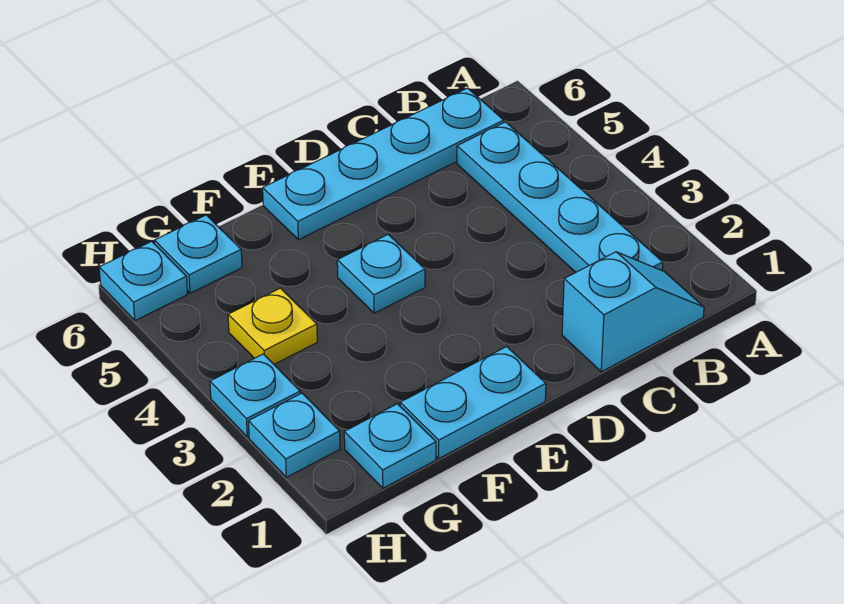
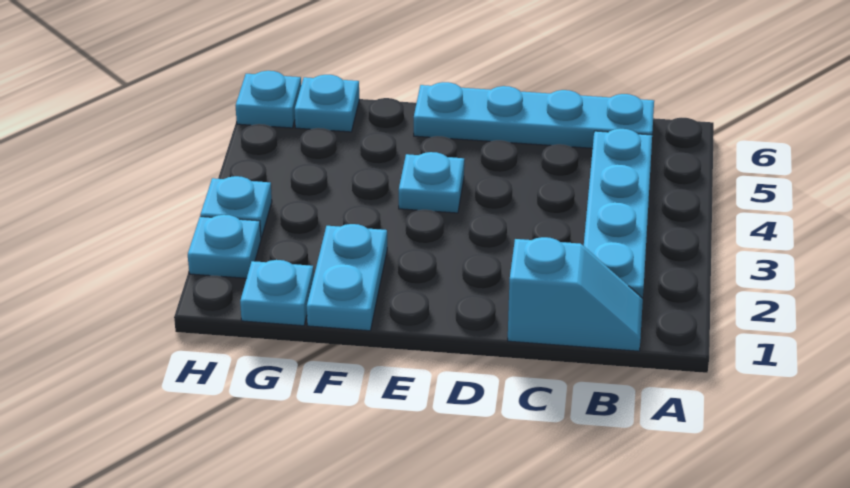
cyan 1x2 plate [400,347,546,458] -> cyan 1x2 plate turned to [307,224,387,331]
yellow 1x1 plate [228,288,317,364] -> none

